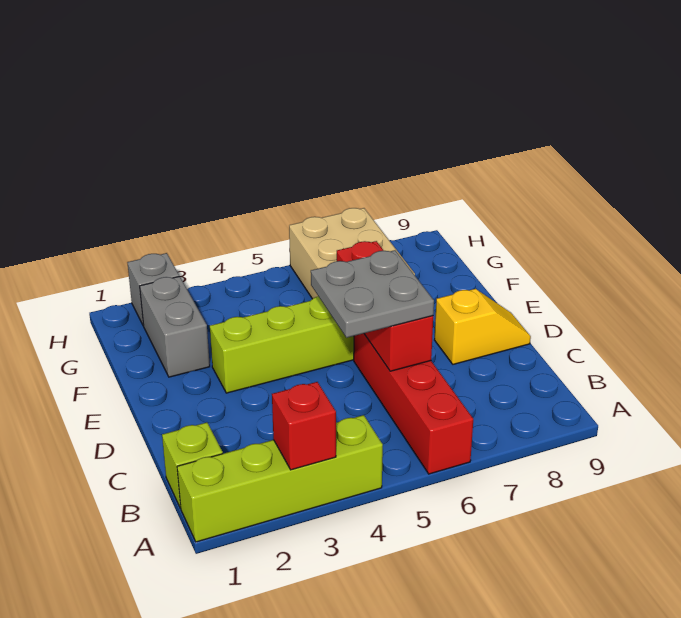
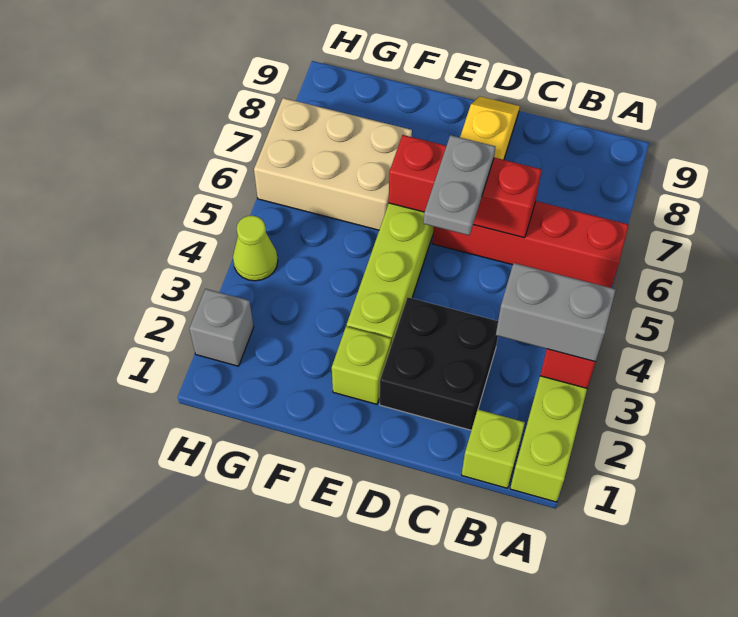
none -> black 2x2 brick [380,297,498,430]
grey 2x2 plate [311,250,434,338] -> grey 1x2 plate [423,135,495,235]
none -> lime 1x1 brick [332,326,391,404]
grey 1x2 brick [140,276,210,377] -> grey 1x2 brick moved to [496,263,616,362]
none -> lime 1x1 cone [233,216,278,281]

